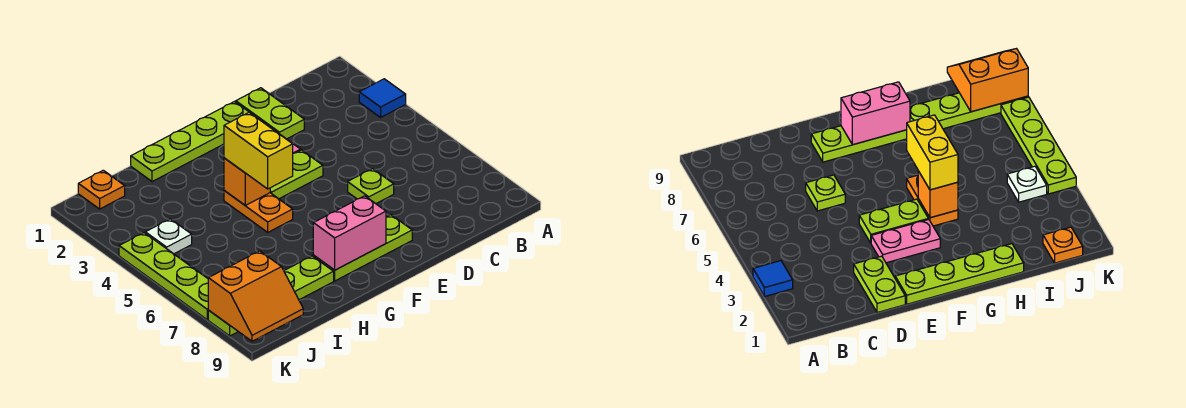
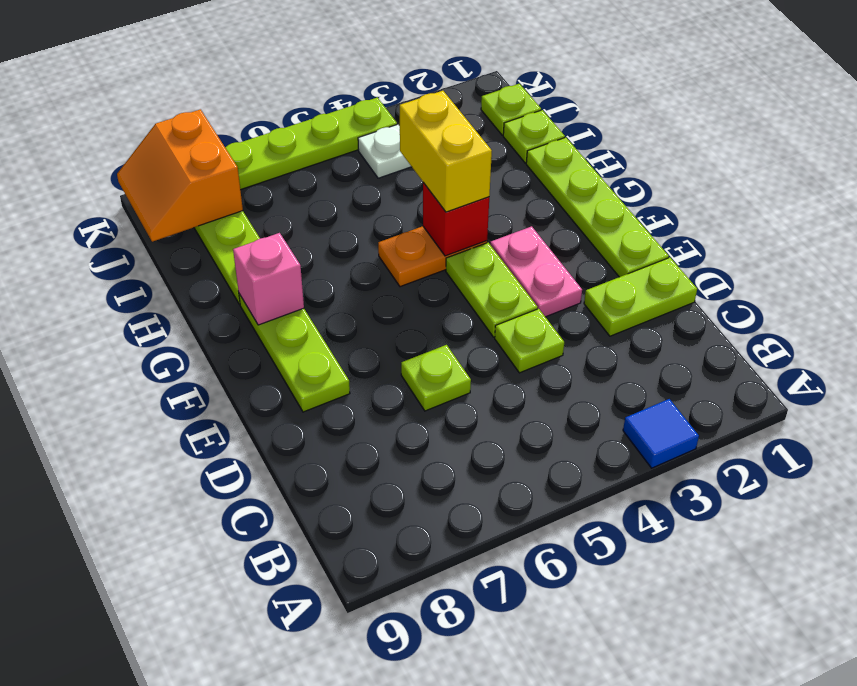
none -> lime 1x1 plate [495,309,564,373]
pink 1x2 brick [313,196,386,270] -> pink 1x1 brick [233,233,304,325]
orange 1x1 brick [224,158,270,205] -> red 1x1 brick [423,183,489,256]
yellow 1x2 brick [224,112,293,189] -> yellow 1x2 brick turned to [400,91,492,212]
none -> lime 1x1 plate [503,110,565,163]
orange 1x1 plate [78,170,125,209] -> lime 1x1 plate [481,84,541,135]

